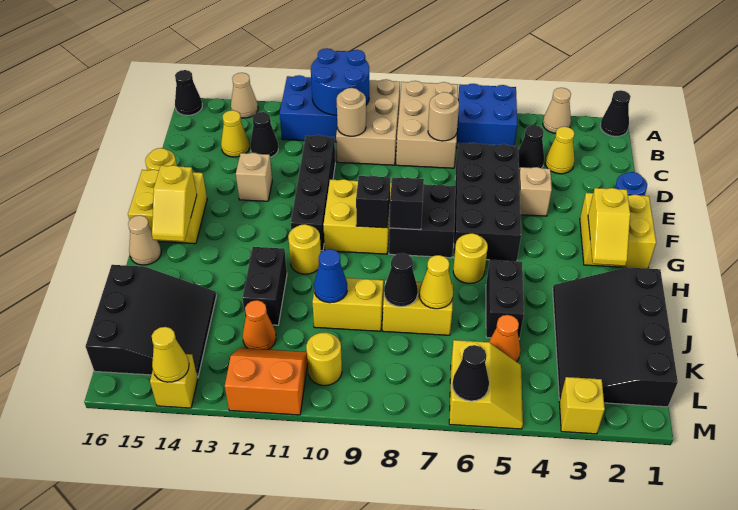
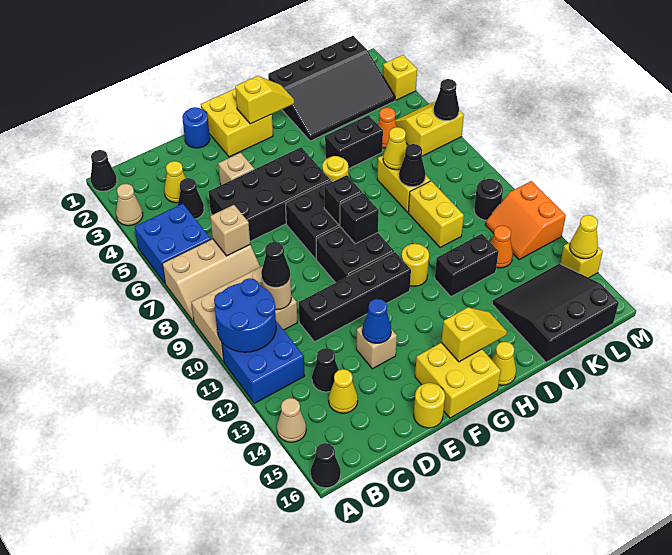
tan 2x3 brick [396,81,458,168] -> tan 2x3 slope [162,239,260,322]
tan 1x1 round brick [428,92,459,141] -> tan 1x1 brick [210,205,250,256]
none -> black 1x1 cone [261,242,290,287]
yellow 2x2 brick [323,179,392,254] -> black 2x2 brick [316,227,394,283]
tan 1x1 cone [128,215,161,265] -> yellow 1x1 cone [492,342,516,385]
blue 1x1 cone [314,249,347,303] -> blue 1x1 cone moved to [362,299,391,343]
yellow 1x1 round brick [306,333,342,386] -> black 1x1 round brick [474,179,503,220]

